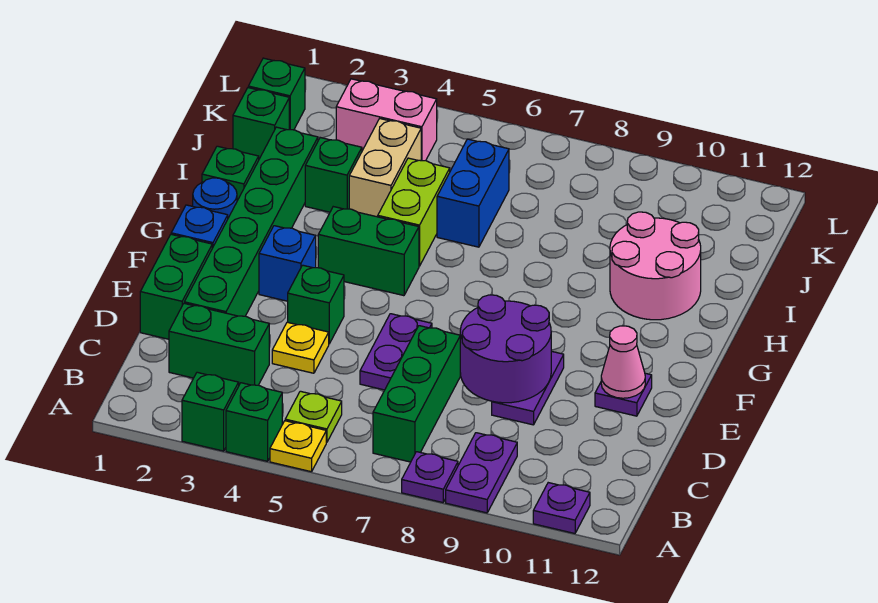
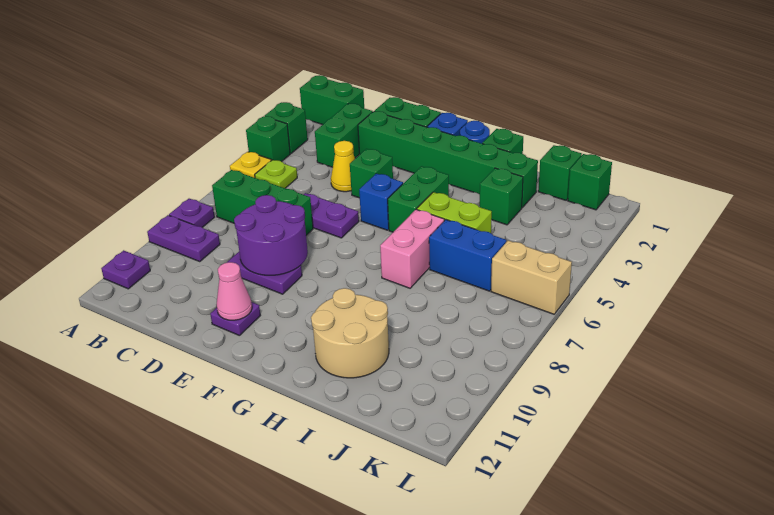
none -> green 1x2 brick [300,75,364,125]
yellow 1x1 plate [272,322,329,373] -> yellow 1x1 cone [331,141,355,192]
blue 1x1 brick [259,226,316,301] -> blue 1x1 brick moved to [359,174,403,230]
pink 2x2 round brick [610,212,701,320] -> tan 2x2 round brick [311,288,389,378]
tan 1x2 brick [349,119,421,217] -> tan 1x2 brick moved to [491,240,572,314]
pink 1x2 brick [336,79,437,161] -> pink 1x2 brick moved to [380,209,444,288]

